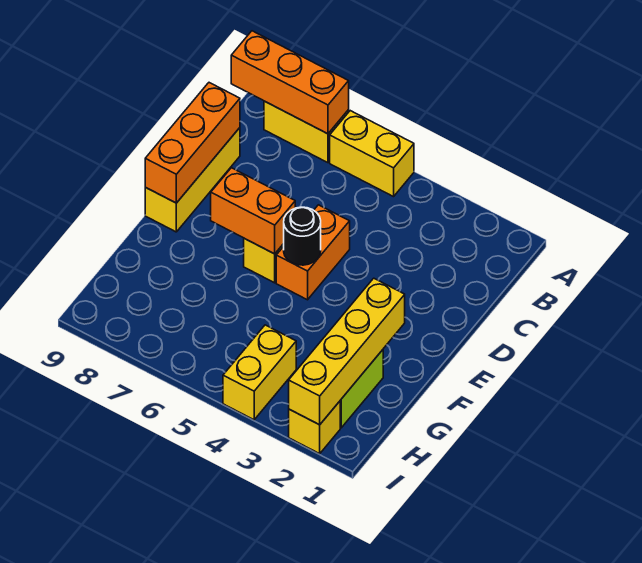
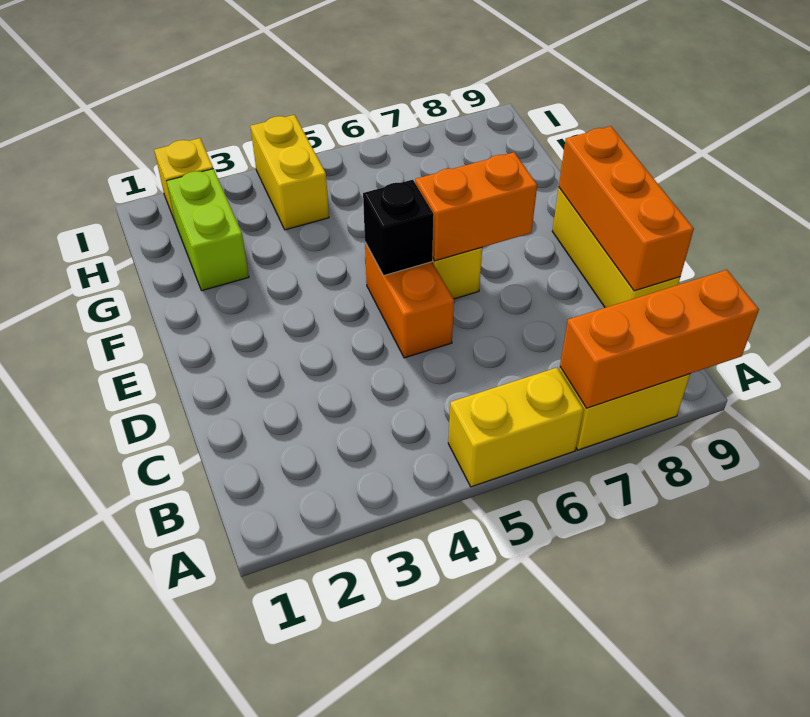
black 1x1 round brick [284,207,321,265] -> black 1x1 brick [363,180,434,276]
yellow 1x4 brick [289,278,405,425] -> none

